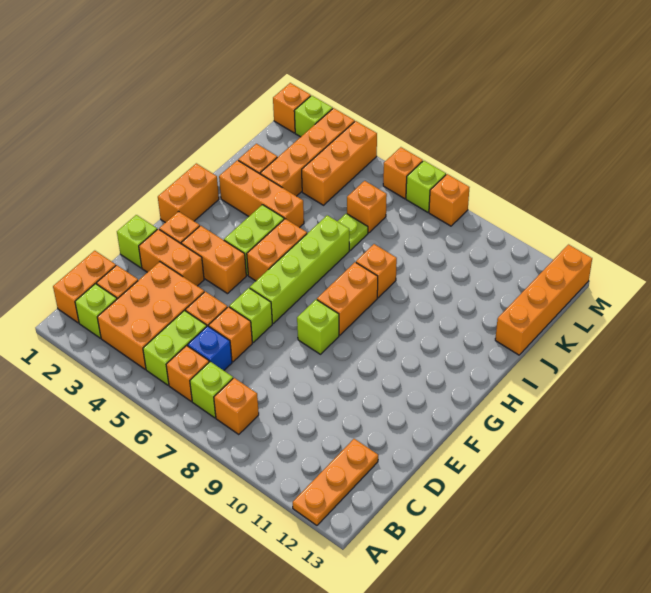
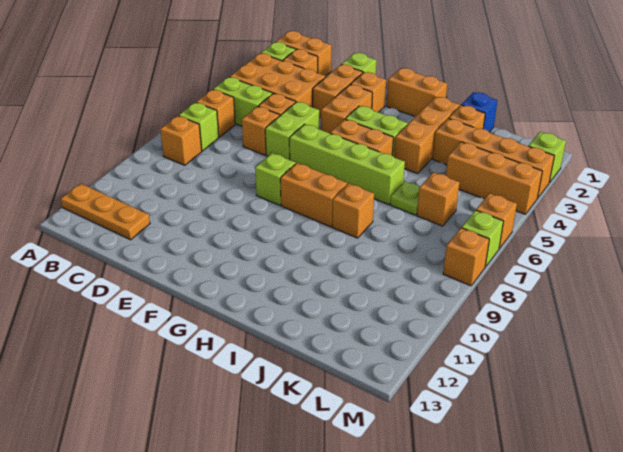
blue 1x1 brick [188,326,232,370] -> blue 1x1 brick moved to [462,92,497,132]
lime 1x1 brick [229,288,272,342] -> lime 1x2 brick [265,102,319,160]
orange 1x4 brick [495,245,592,355] -> none
orange 1x1 brick [273,83,311,133] -> none

